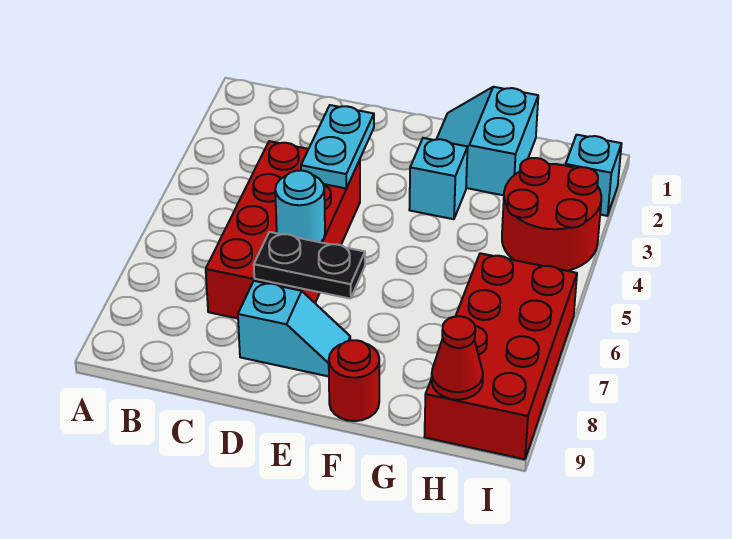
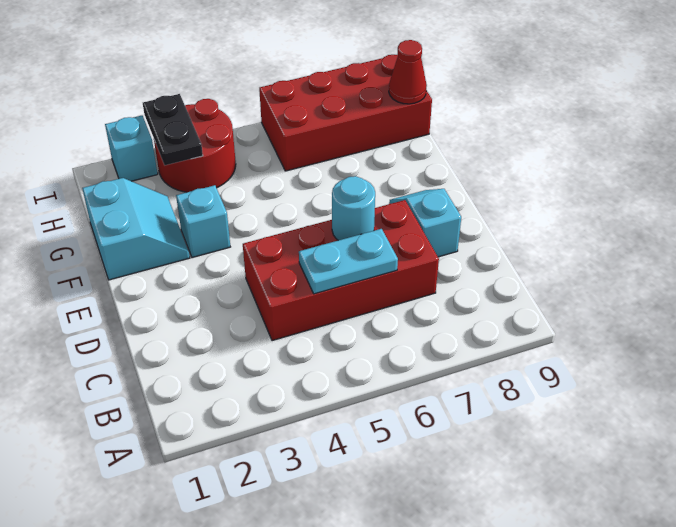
cyan 1x2 plate [301,105,374,188] -> cyan 1x2 plate moved to [299,229,398,294]
black 1x2 plate [254,232,365,299] -> black 1x2 plate moved to [143,94,203,165]
cyan 2x2 slope [436,87,538,195] -> cyan 2x2 slope turned to [82,178,190,280]
red 1x1 round brick [329,340,379,421] -> none

